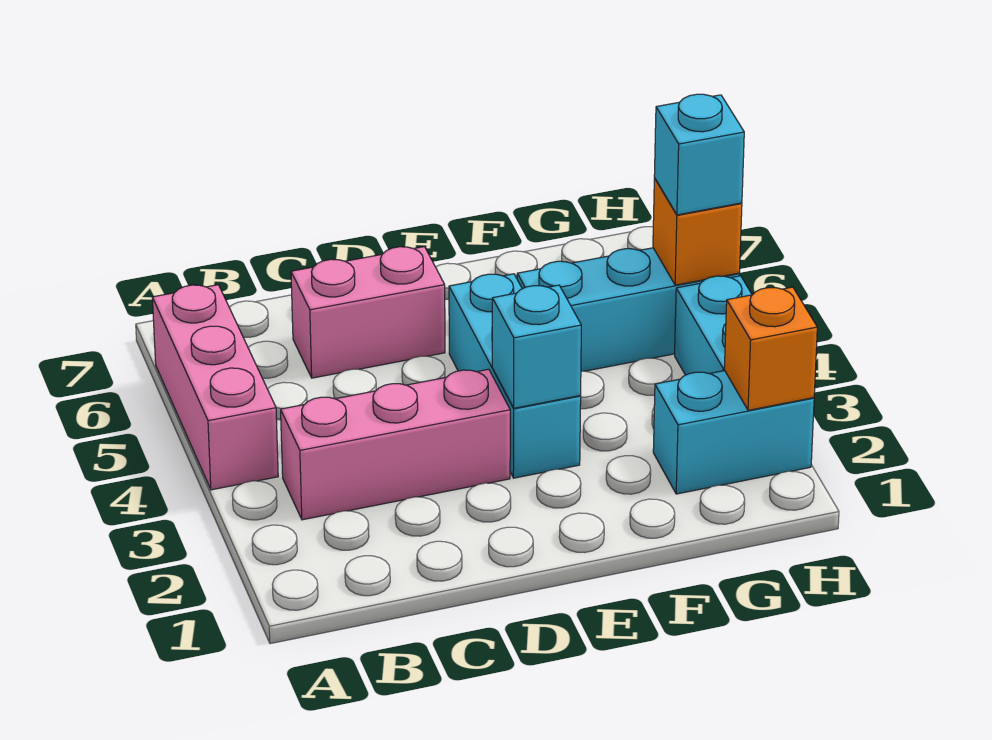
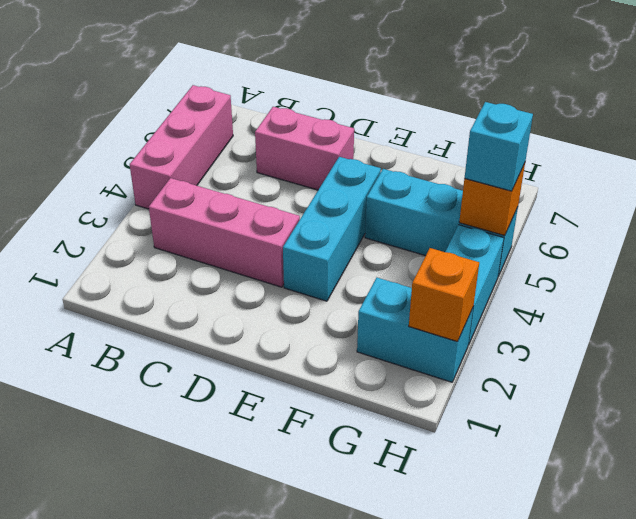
cyan 1x1 brick [492,285,581,408] -> none

